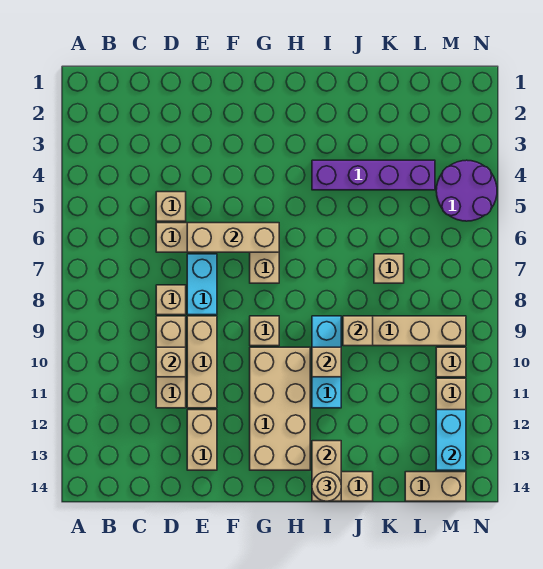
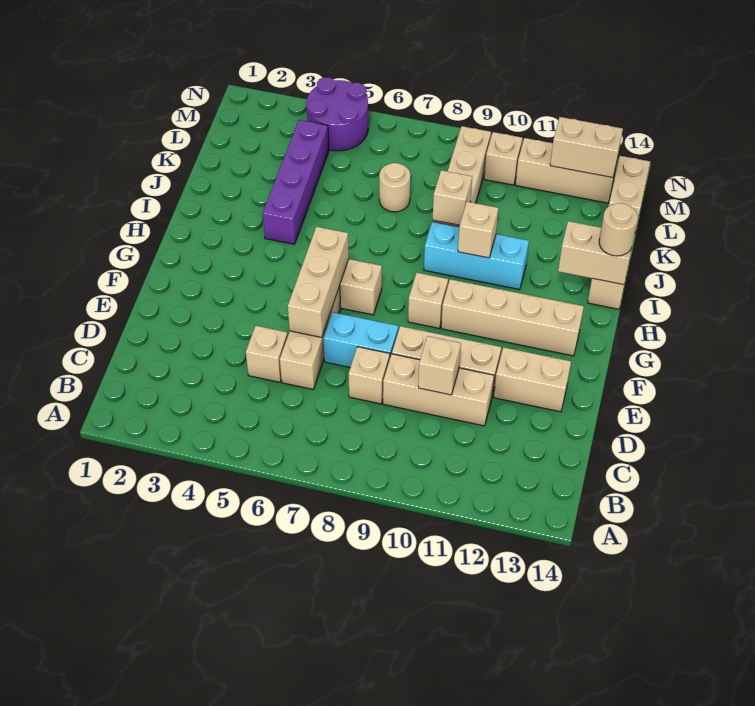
tan 2x4 brick [250,347,310,470] -> tan 1x4 brick [441,279,584,356]
tan 1x1 brick [374,254,404,283] -> tan 1x1 round brick [379,163,410,212]
cyan 1x2 brick [436,410,466,470] -> tan 1x2 brick [550,117,623,178]

